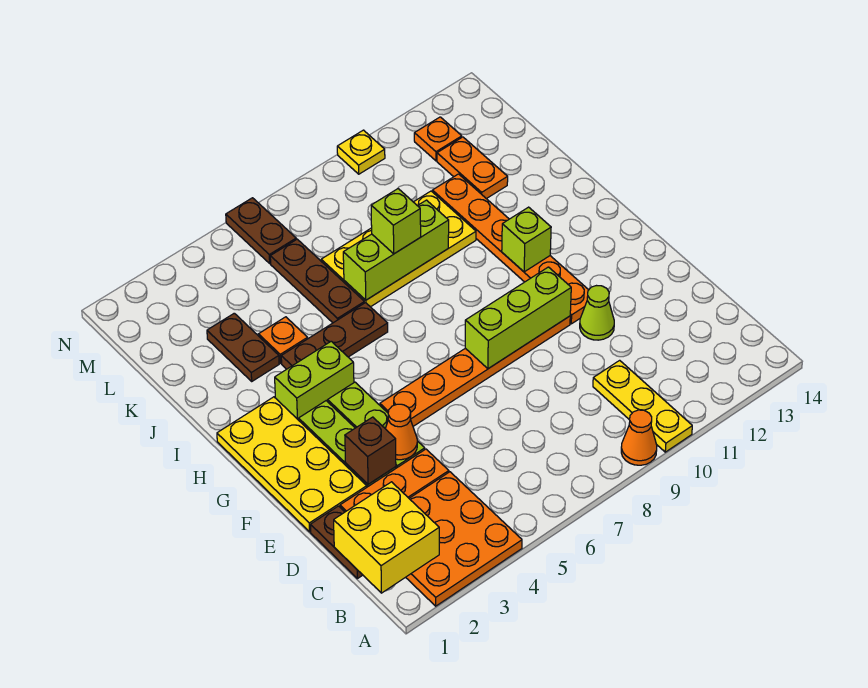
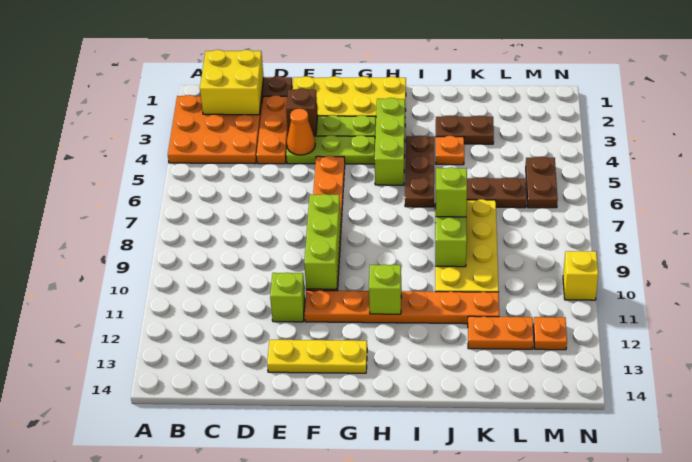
orange 1x1 cone [621,410,657,465] -> none
yellow 1x3 plate [593,360,692,452] -> yellow 1x3 plate moved to [267,340,367,373]
lime 1x1 cone [580,286,614,340] -> lime 1x1 brick [270,273,305,322]
lime 1x2 brick [275,341,354,420] -> lime 1x3 brick [375,98,405,185]
brown 1x2 plate [226,198,296,263] -> brown 1x2 plate turned to [526,157,558,208]
yellow 1x1 plate [337,130,385,174] -> yellow 1x1 brick [563,251,598,300]

